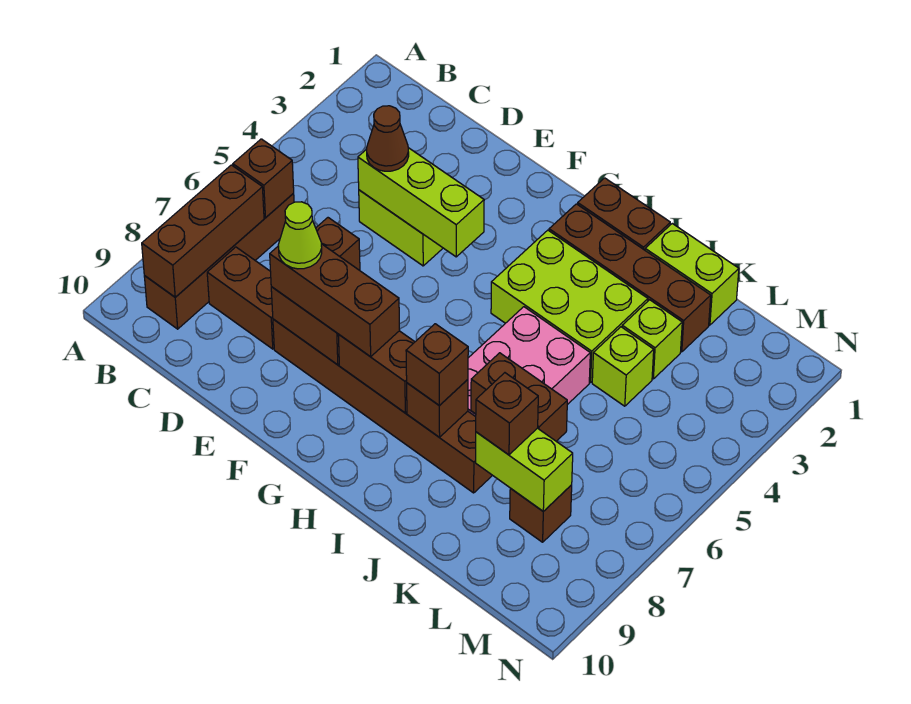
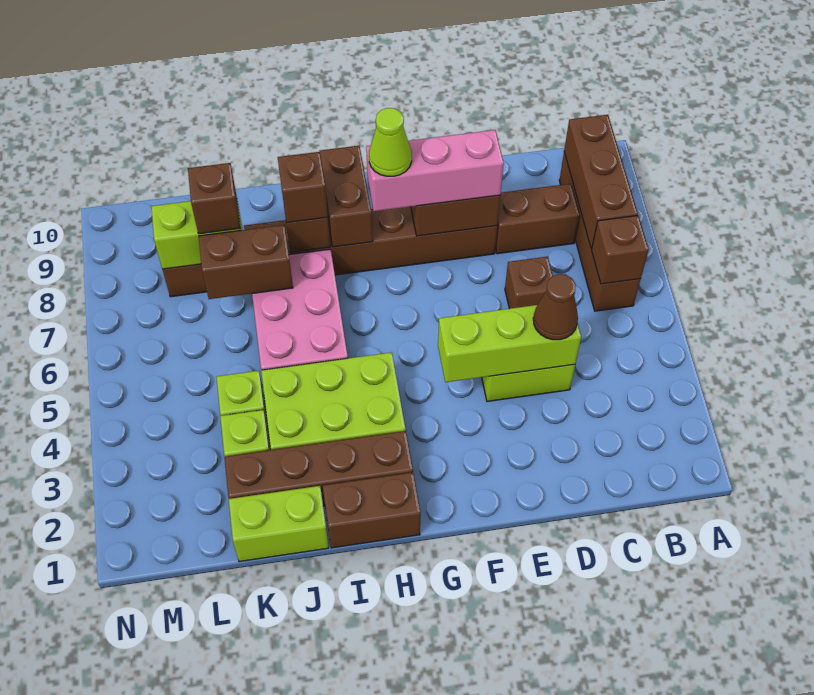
brown 1x3 brick [270,244,400,357] -> pink 1x3 brick [366,130,504,211]
lime 1x1 cone [278,202,322,269] -> lime 1x1 cone moved to [369,108,412,176]
brown 1x2 brick [338,331,414,413] -> brown 1x2 brick turned to [320,146,373,247]

